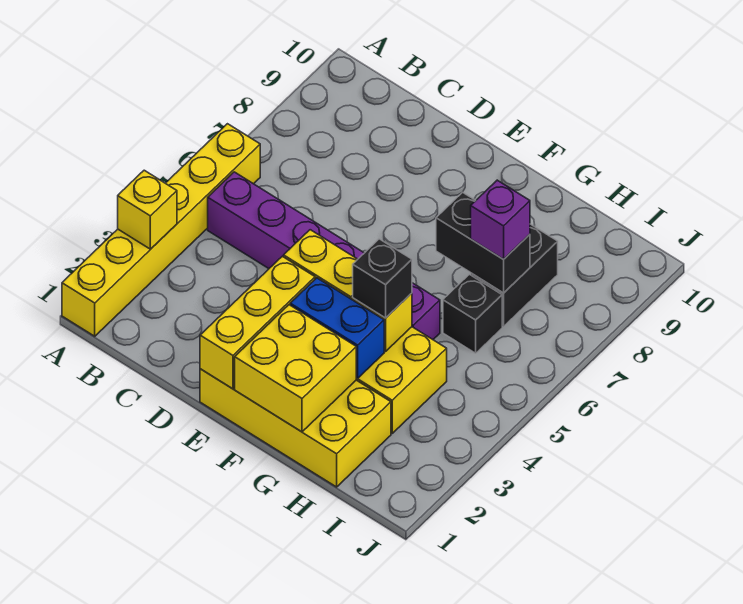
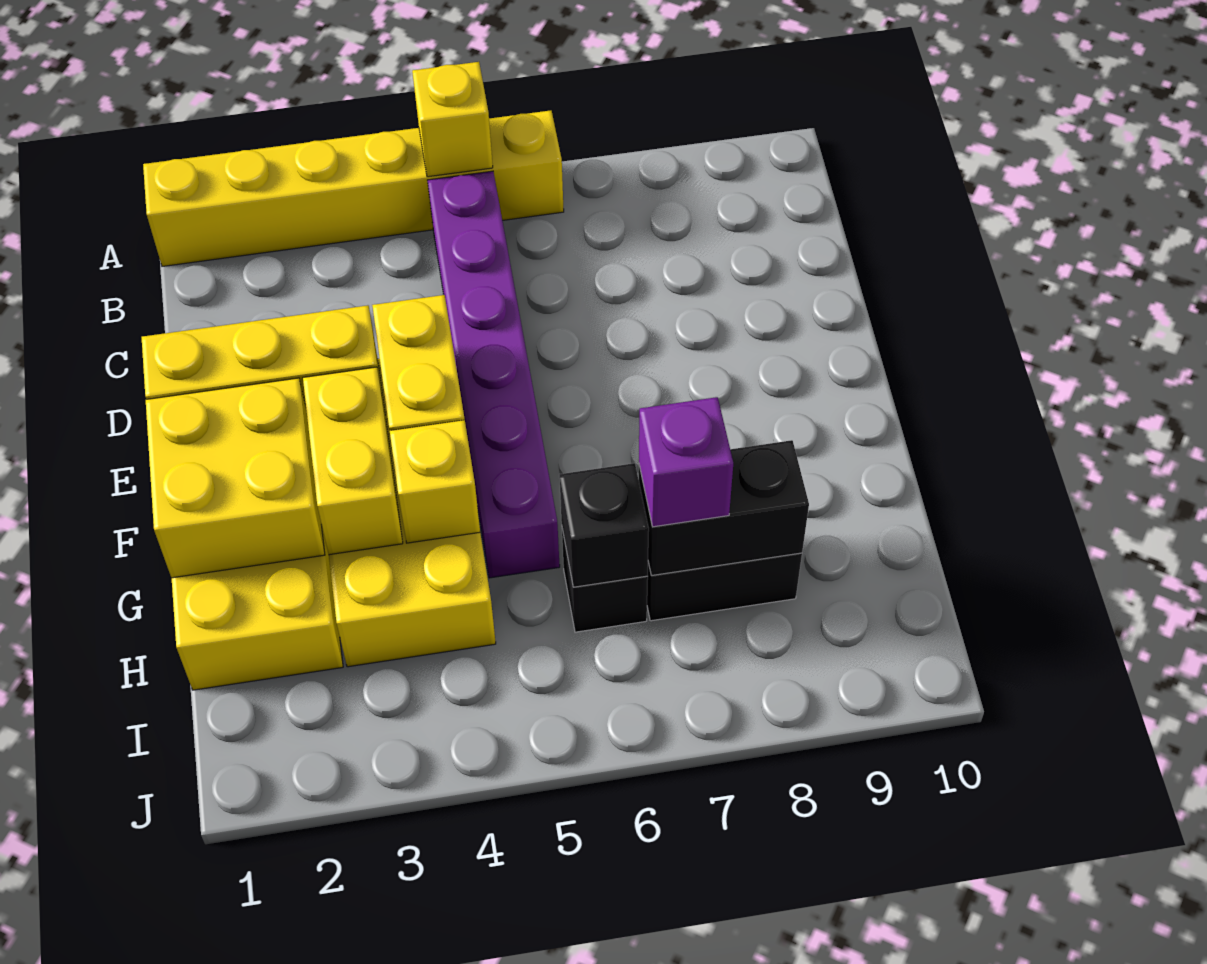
yellow 1x1 brick [118,170,177,249] -> yellow 1x1 brick moved to [412,62,493,177]
blue 1x2 brick [290,278,384,378] -> yellow 1x2 brick [303,367,403,555]
black 1x1 brick [353,239,412,318] -> black 1x1 brick moved to [559,463,649,587]
black 1x2 brick [436,192,530,293] -> black 1x2 brick turned to [639,440,809,576]

